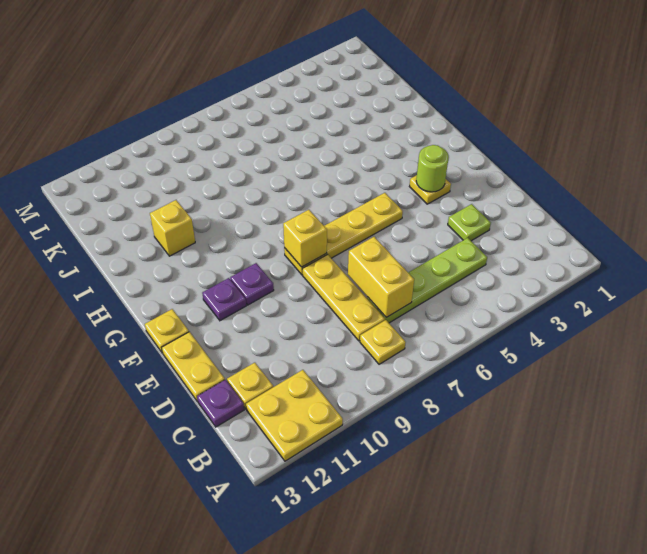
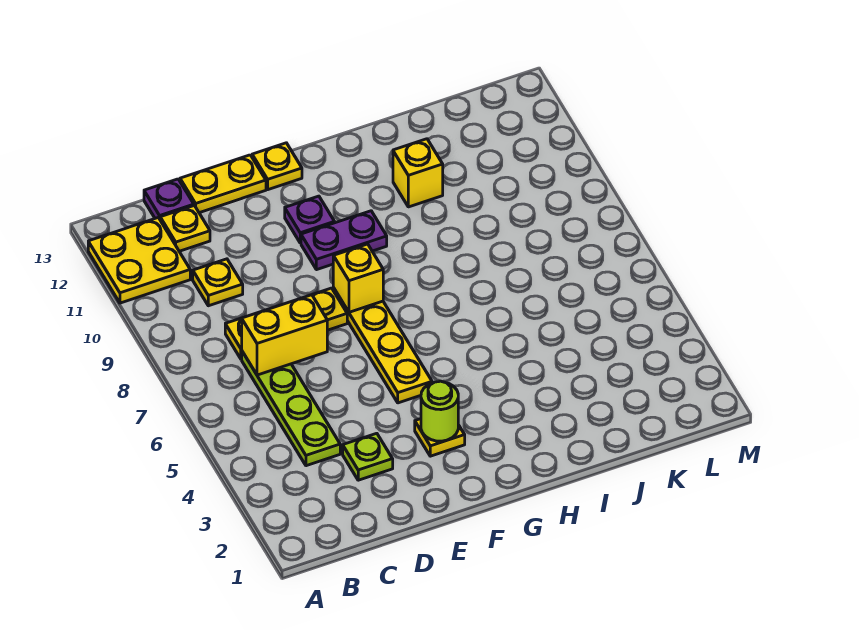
yellow 1x1 plate [360,320,406,364] -> yellow 1x1 plate moved to [193,259,243,306]
purple 1x1 plate [230,263,274,305] -> purple 1x2 plate [301,211,387,270]

